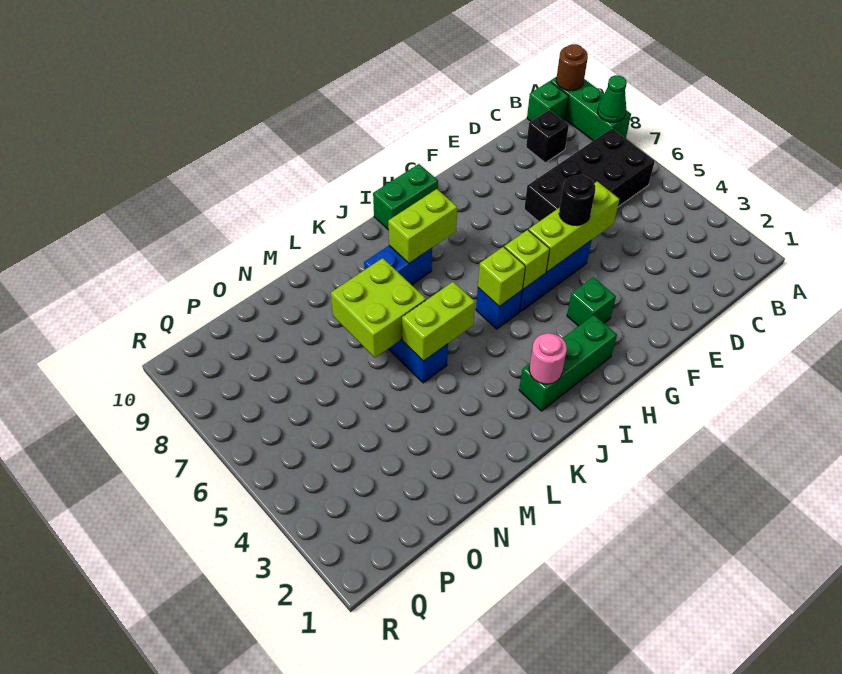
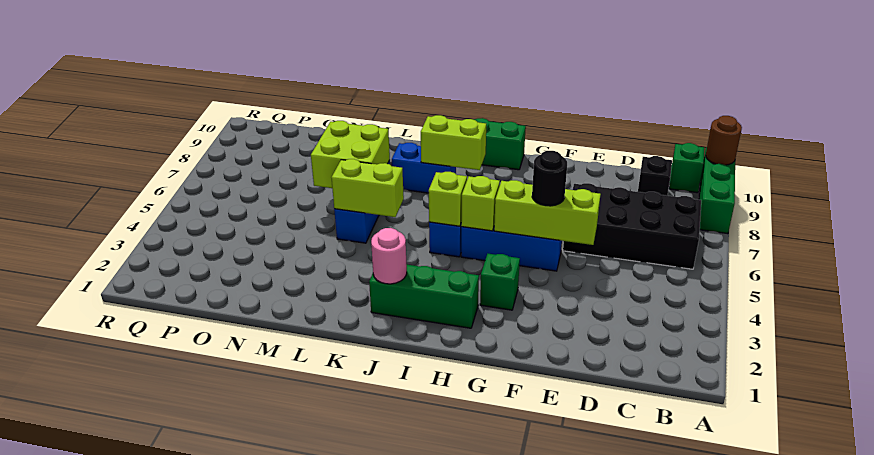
green 1x1 cone [598,75,627,122] -> none

